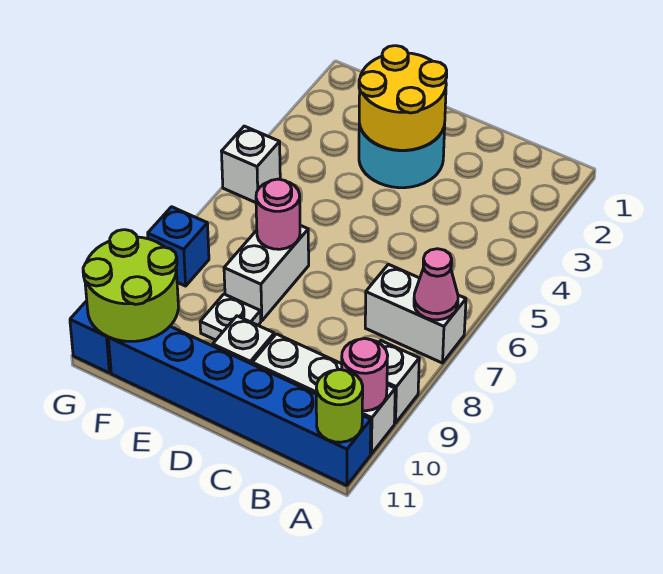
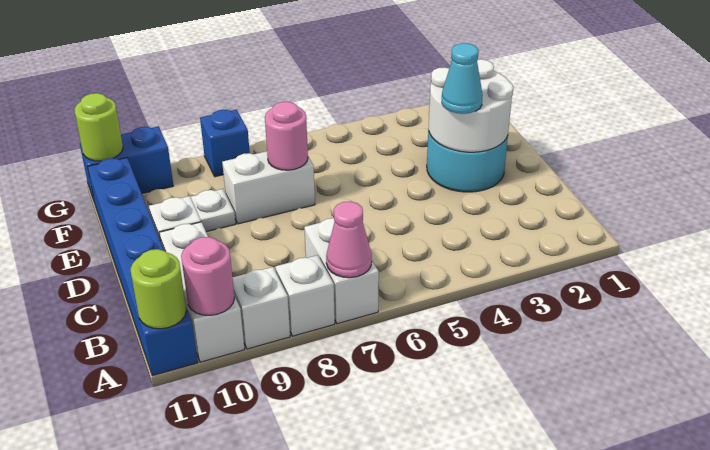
yellow 2x2 round brick [359,46,447,150] -> white 2x2 round brick [429,59,513,152]
none -> cyan 1x1 cone [441,43,483,114]
lime 2x2 round brick [83,230,178,341] -> lime 1x1 round brick [75,93,123,161]
white 1x1 brick [222,126,280,203] -> white 1x1 brick moved to [275,255,335,336]

